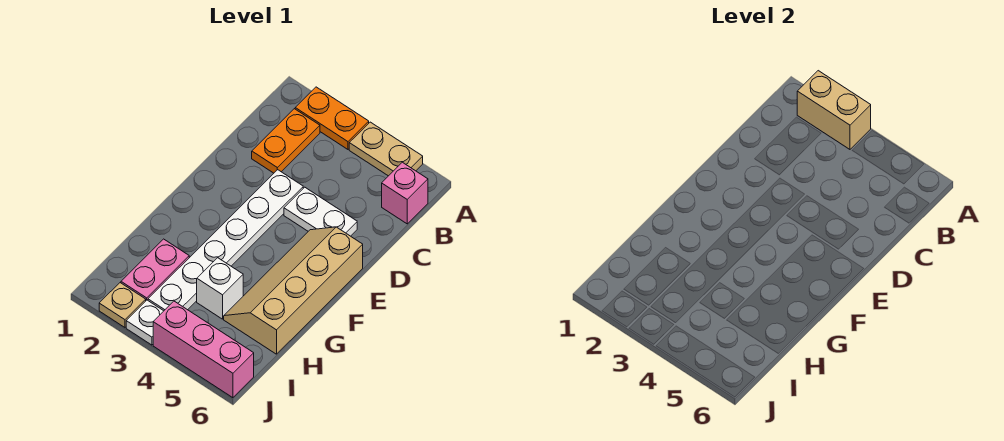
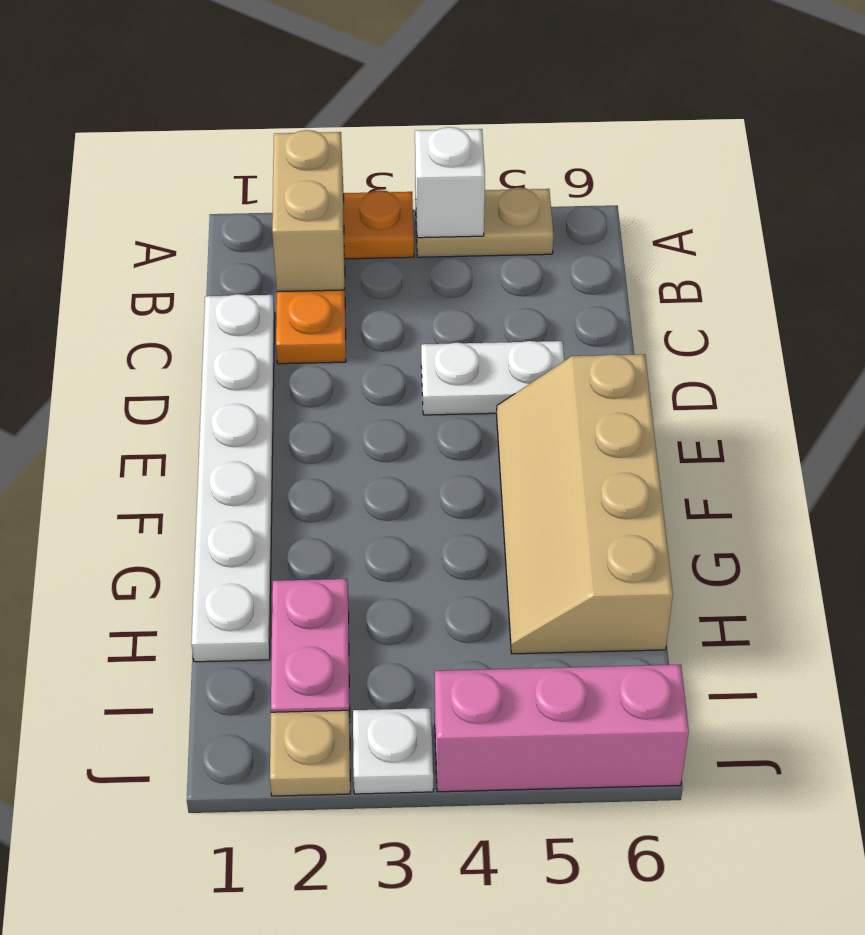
tan 1x2 brick [797,71,871,149] -> tan 1x2 brick turned to [272,130,344,292]
pink 1x1 brick [382,162,428,224] -> none
white 1x6 plate [148,170,303,311] -> white 1x6 plate moved to [191,294,275,662]
white 1x1 brick [197,258,243,319] -> white 1x1 brick moved to [415,127,485,238]

